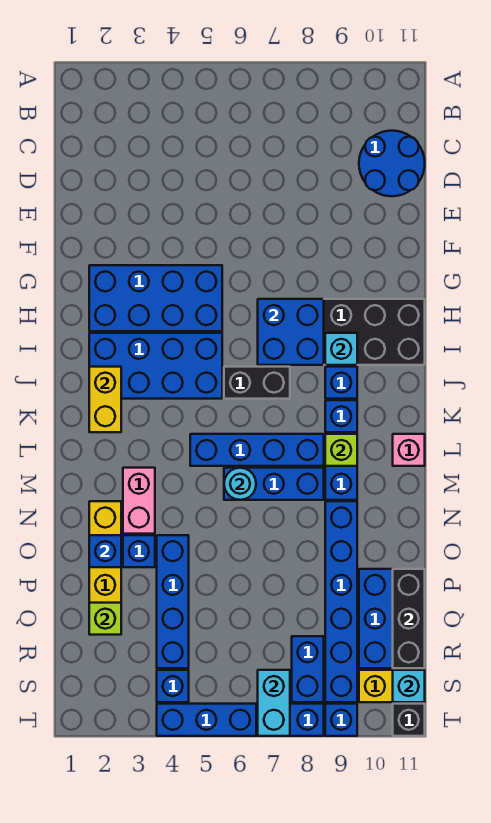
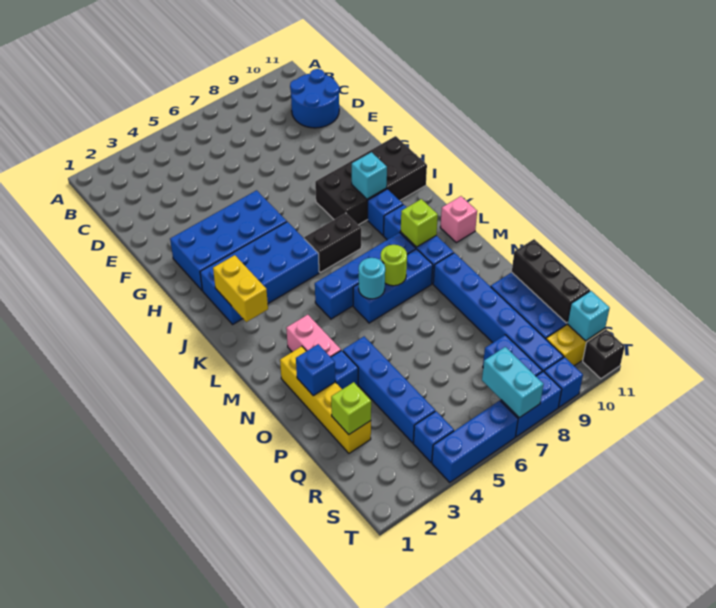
blue 2x2 brick [258,299,324,365] -> none
none -> lime 1x1 round brick [381,245,407,286]

